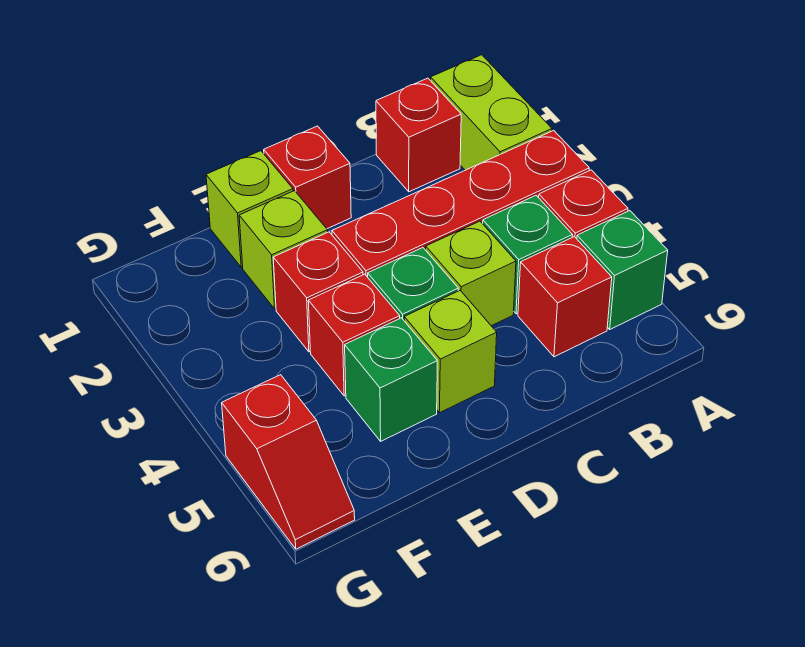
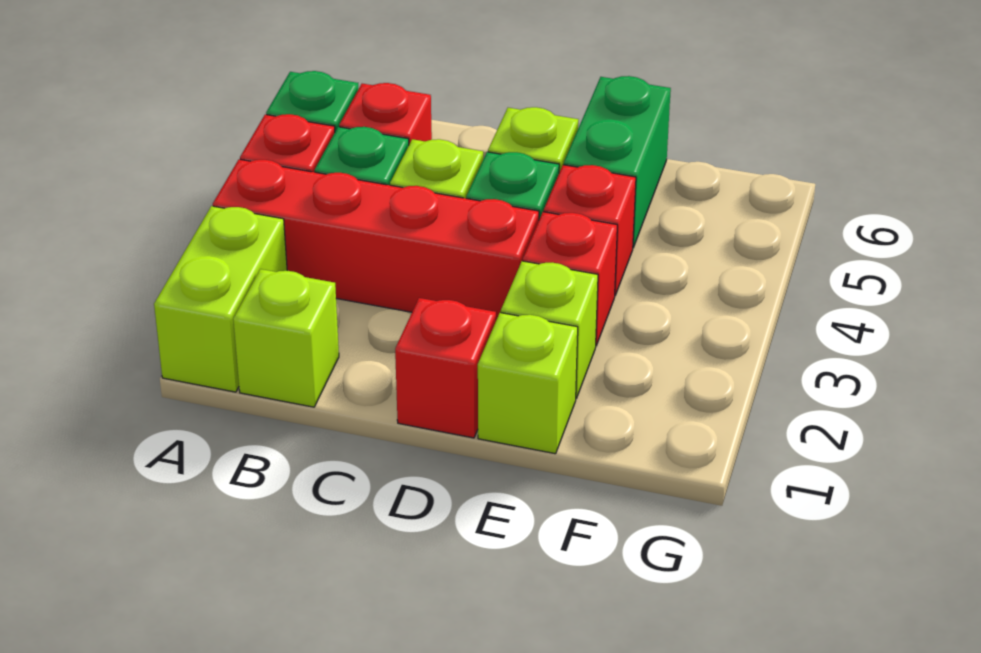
red 1x1 brick [376,78,461,192] -> lime 1x1 brick [233,269,339,407]
green 1x1 brick [345,318,437,441] -> green 1x2 brick [564,76,671,248]
red 1x2 slope [222,375,355,549] -> none

